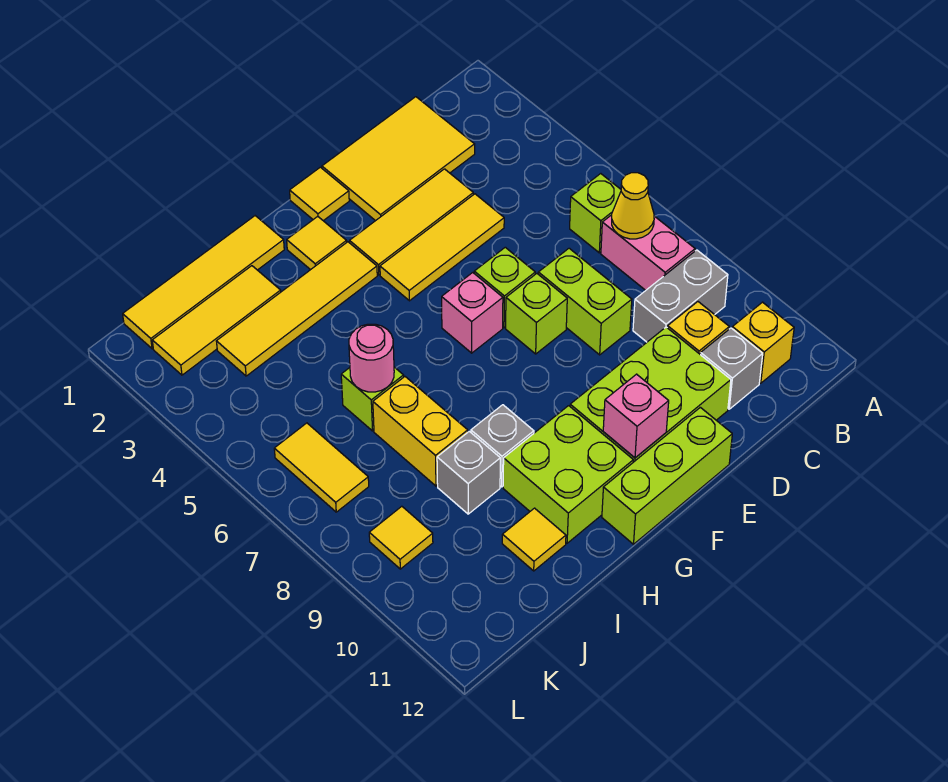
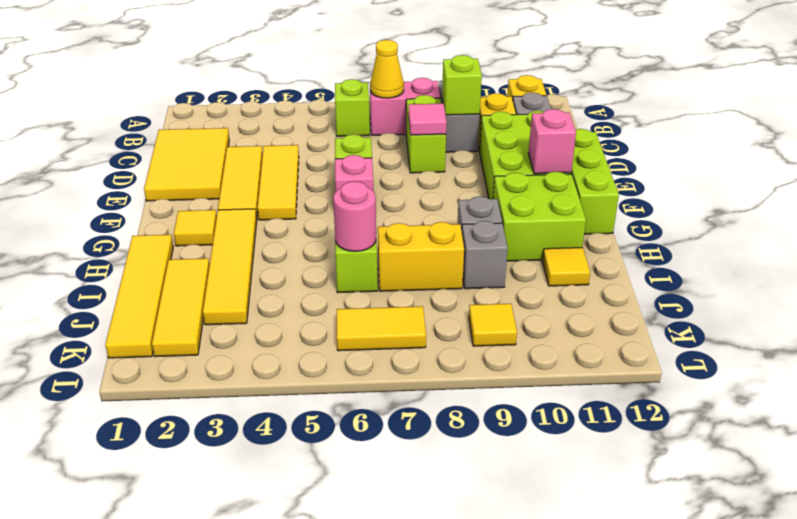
lime 1x2 brick [538,248,632,355] -> lime 1x2 brick turned to [406,95,446,173]
none -> pink 1x1 tile [408,104,447,135]
lime 1x1 brick [506,274,567,354] -> lime 1x1 brick moved to [442,55,482,115]
yellow 1x1 tile [290,167,349,221] -> none

